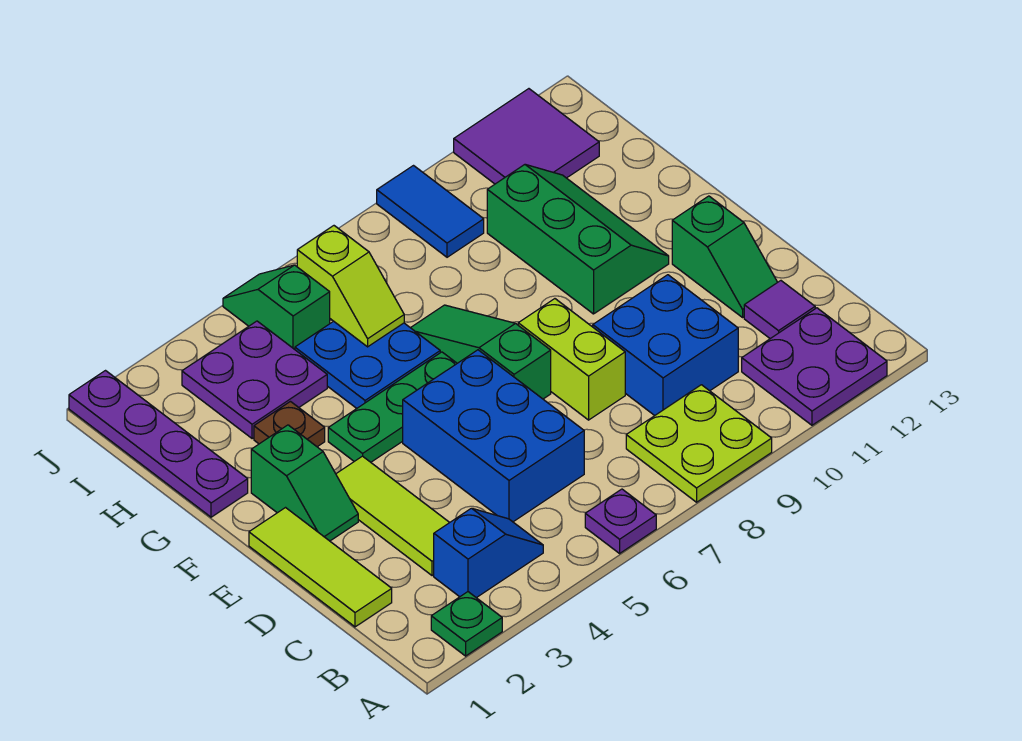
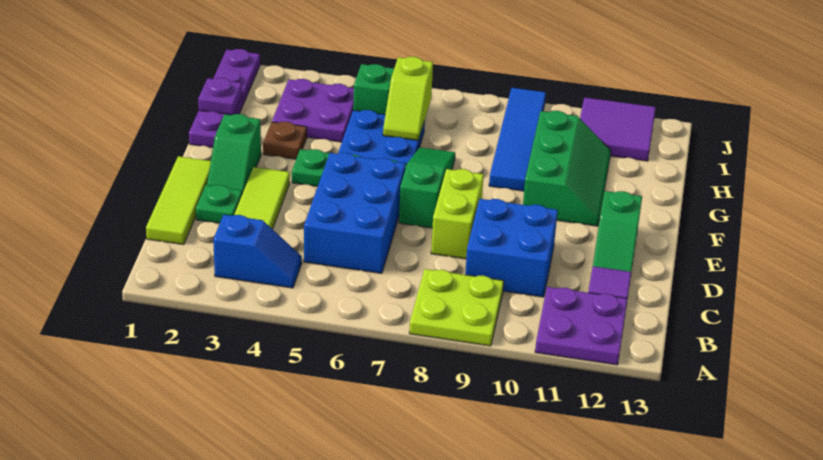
green 1x1 plate [431,592,502,656] -> green 1x1 plate moved to [196,185,242,223]
purple 1x1 plate [585,489,656,553] -> purple 1x1 plate moved to [198,78,242,115]
blue 1x2 tile [377,166,484,257] -> blue 1x4 tile [489,88,546,191]

